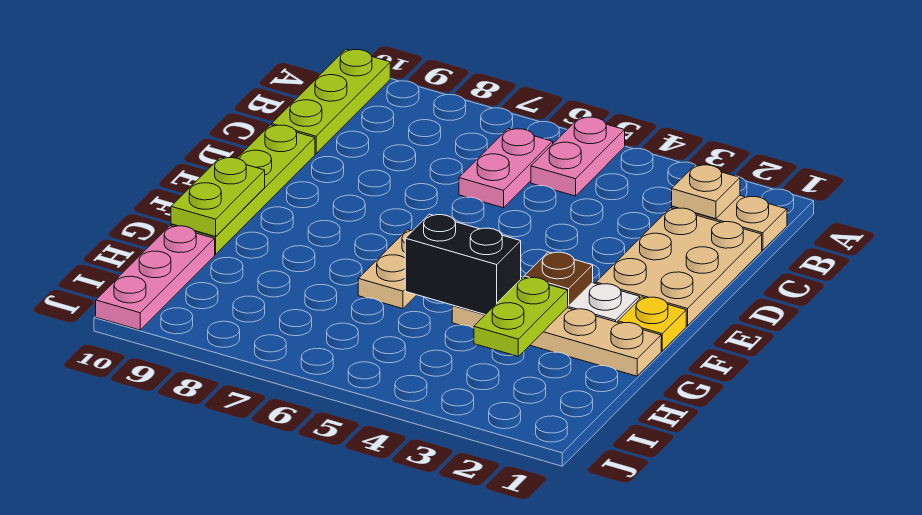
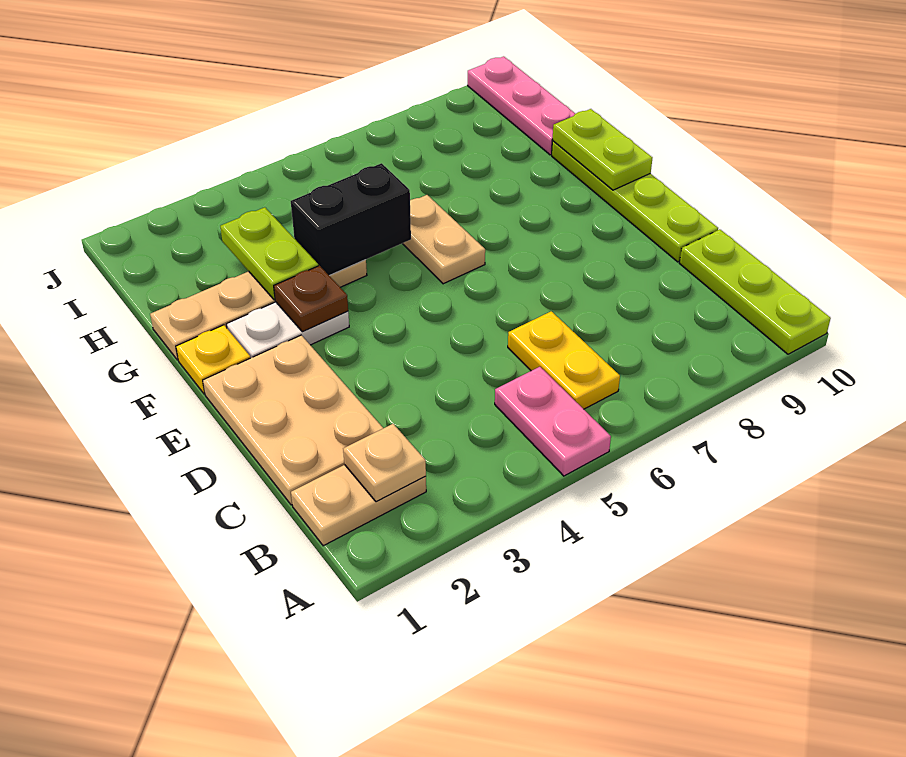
pink 1x2 plate [459,129,553,208] -> yellow 1x2 plate [508,311,620,409]

